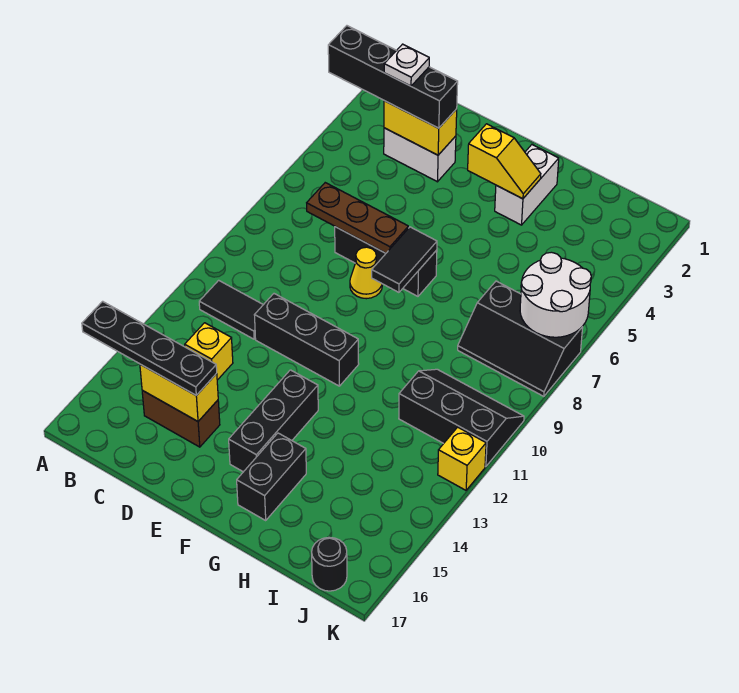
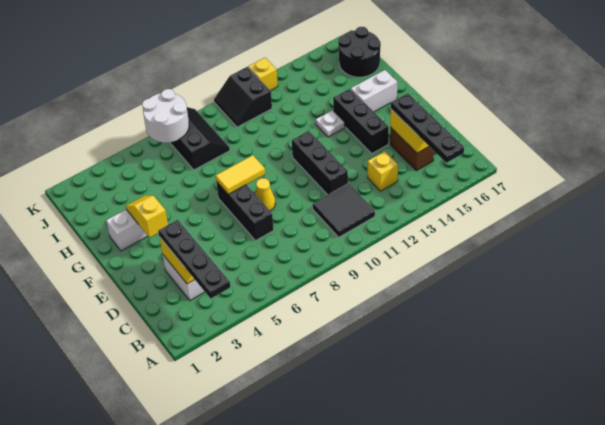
black 1x4 brick [328,26,458,128] -> black 1x4 plate [158,220,230,298]
black 1x2 tile [199,280,263,339] -> black 2x2 tile [313,184,375,237]
white 1x1 plate [384,44,429,86] -> white 1x1 plate moved to [316,110,345,137]
brown 1x3 plate [307,183,408,253] -> none
black 1x2 tile [372,227,437,292] -> yellow 1x2 tile [216,155,265,194]
black 1x3 brick [229,370,318,472] -> black 1x3 brick turned to [333,89,389,153]
black 1x2 brick [237,433,306,520] -> white 1x2 brick [351,70,397,112]
black 2x3 slope [399,369,524,467] -> black 2x2 slope [214,67,272,127]
black 1x1 round brick [312,537,347,591] -> black 2x2 round brick [338,27,381,77]

